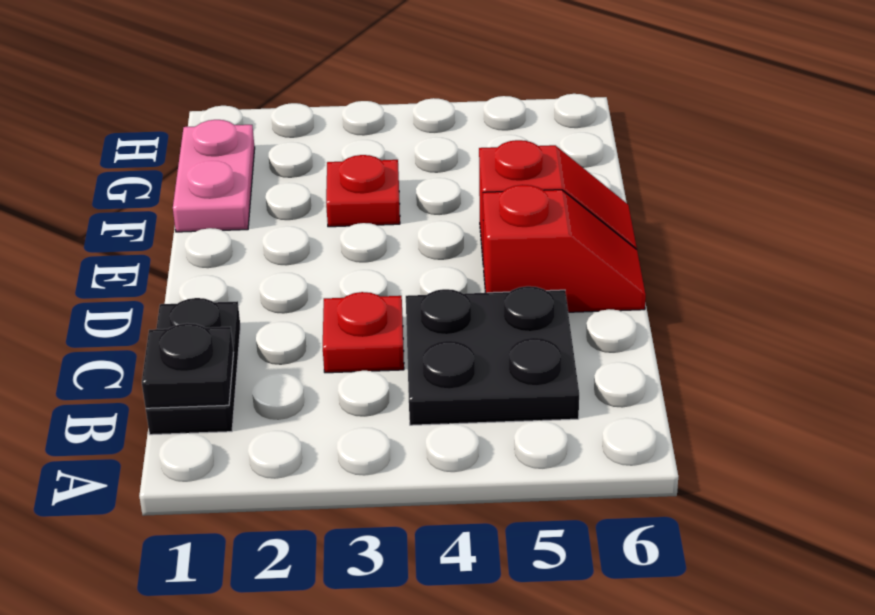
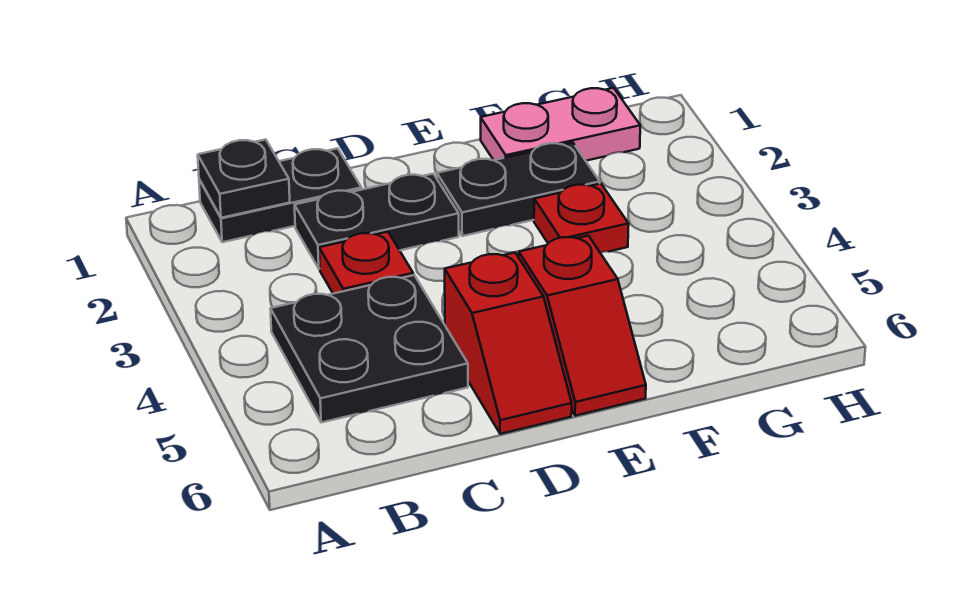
none -> black 1x2 plate [295,174,459,269]
none -> black 1x2 plate [437,143,600,236]

